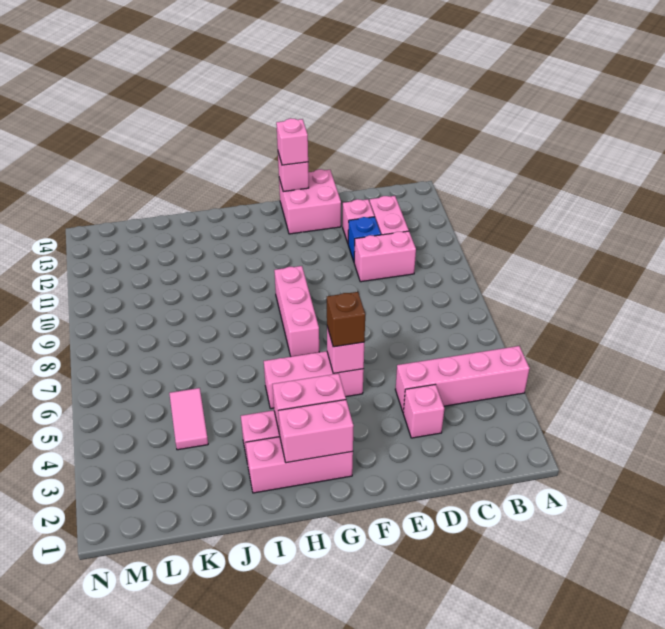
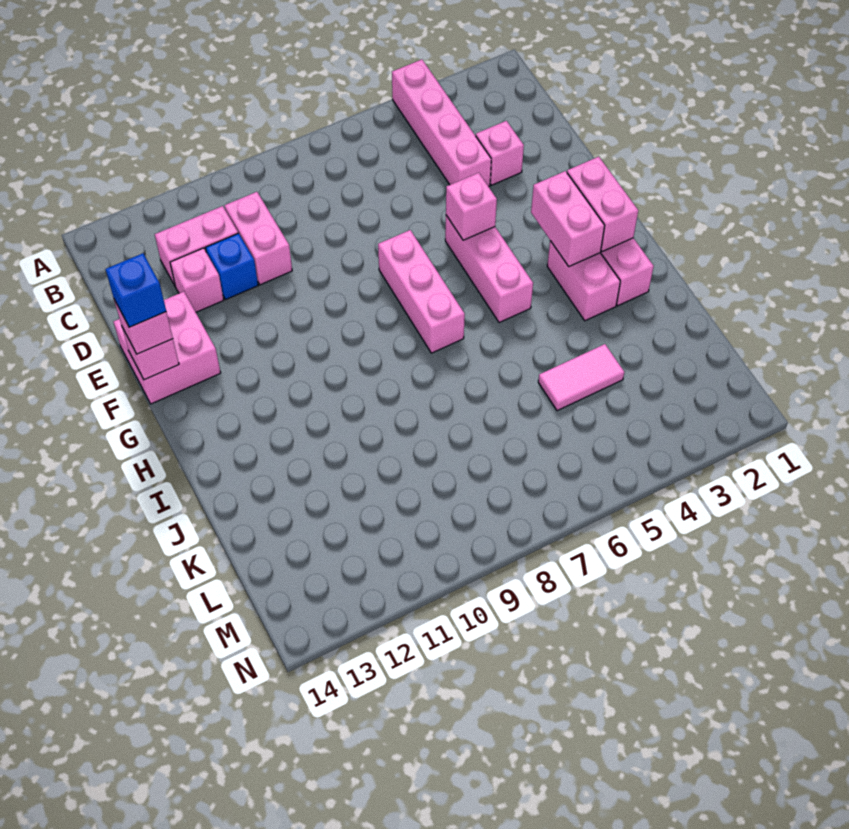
brown 1x1 brick [327,292,365,347] -> none
none -> blue 1x1 brick [105,253,166,327]
pink 1x3 brick [274,266,319,357] -> pink 1x3 brick turned to [378,230,465,353]

